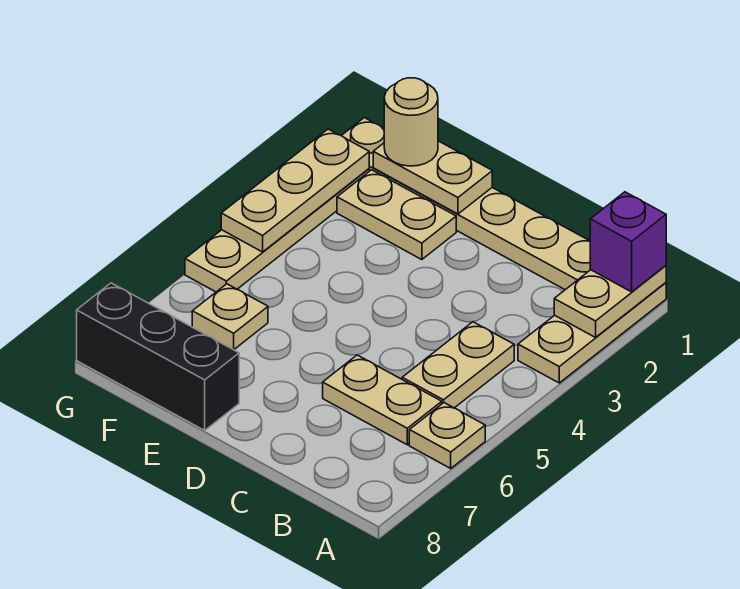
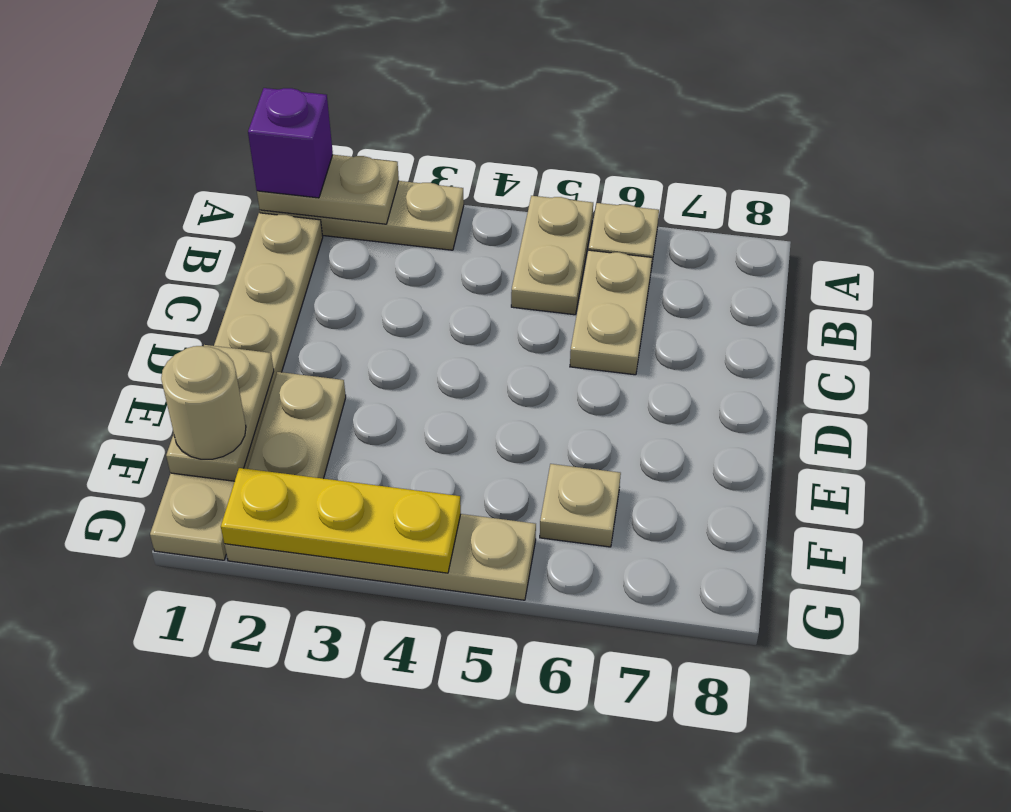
tan 1x2 plate [402,322,514,408] -> tan 1x2 plate turned to [511,196,593,315]
black 1x3 brick [77,283,239,430] -> none
tan 1x3 plate [221,129,369,252] -> yellow 1x3 plate [221,468,461,573]

